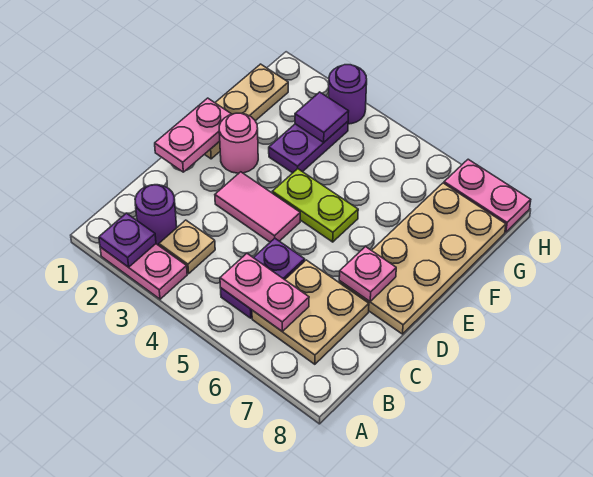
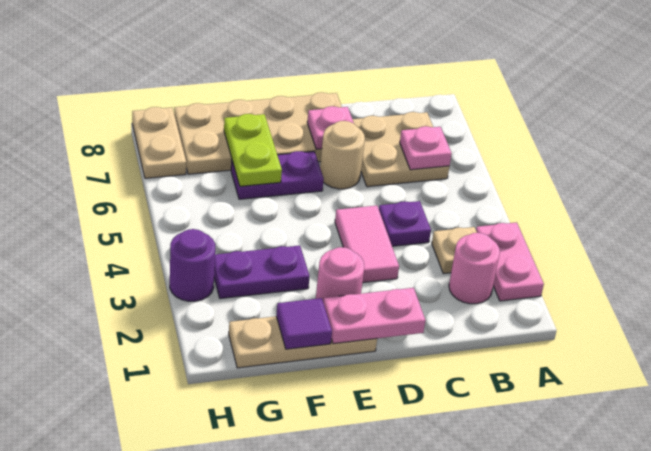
purple 1x1 plate [99,213,156,267] -> purple 1x1 plate moved to [379,201,431,246]
purple 1x1 round brick [135,185,177,245] -> pink 1x1 round brick [449,233,500,304]
purple 1x2 plate [221,238,305,318] -> purple 1x2 plate moved to [231,151,324,199]
pink 1x2 plate [220,254,309,331] -> pink 1x1 plate [400,126,452,170]
none -> tan 1x1 round brick [320,121,365,189]
lime 1x2 plate [272,169,358,242] -> lime 1x2 plate moved to [224,114,282,186]
purple 1x1 tile [295,92,349,142] -> purple 1x1 tile moved to [276,298,332,349]
pink 1x2 plate [444,159,531,232] -> tan 1x2 plate [132,107,186,178]

